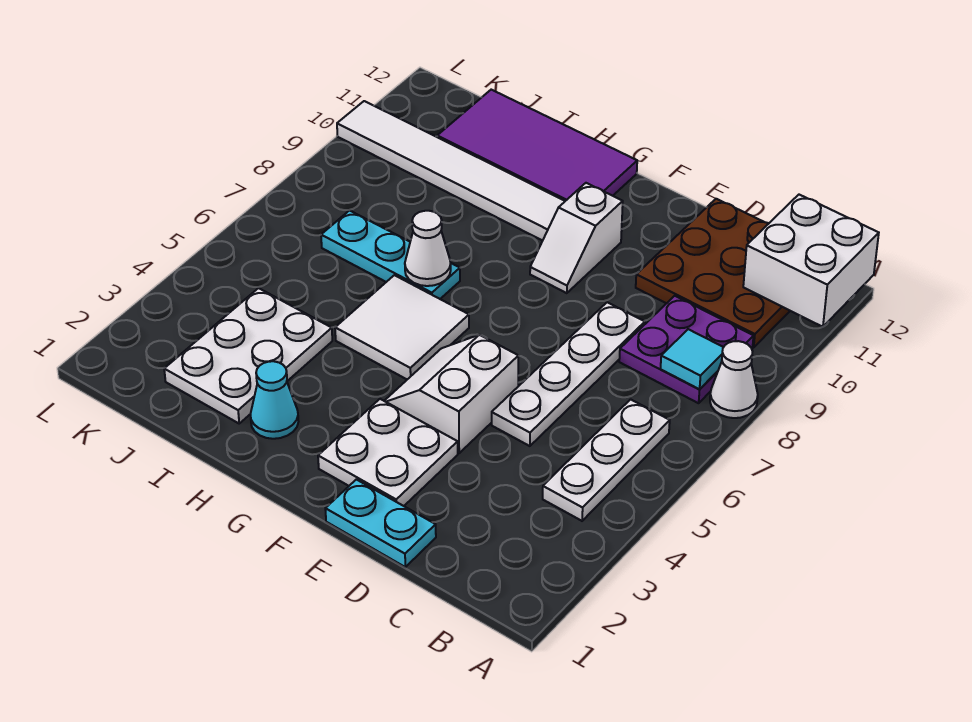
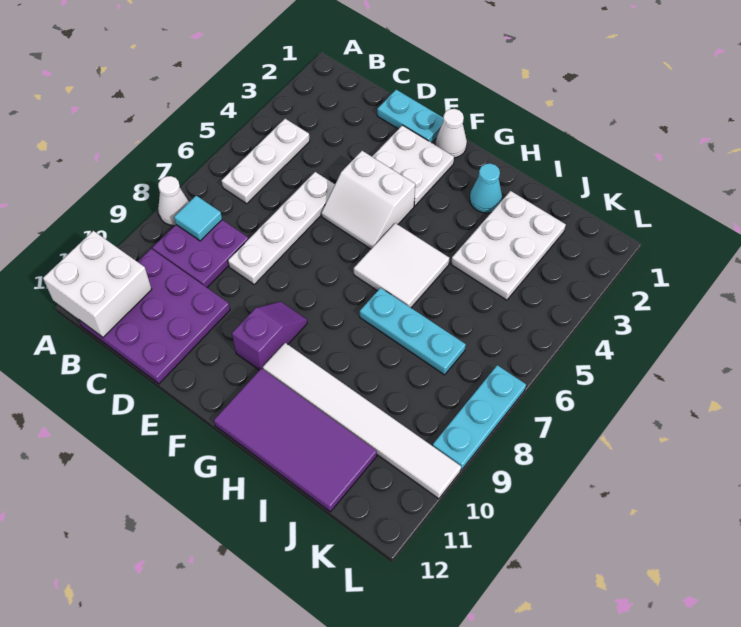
brown 3x3 plate [636,199,790,347] -> purple 3x3 plate [79,249,230,384]
white 2x2 slope [385,335,518,453] -> white 2x2 slope turned to [321,151,415,249]
white 1x2 slope [530,183,623,293] -> purple 1x2 slope [232,302,307,370]
white 1x1 cone [405,211,451,286] -> white 1x1 cone moved to [435,109,467,158]
none -> cyan 1x3 plate [433,365,526,470]

